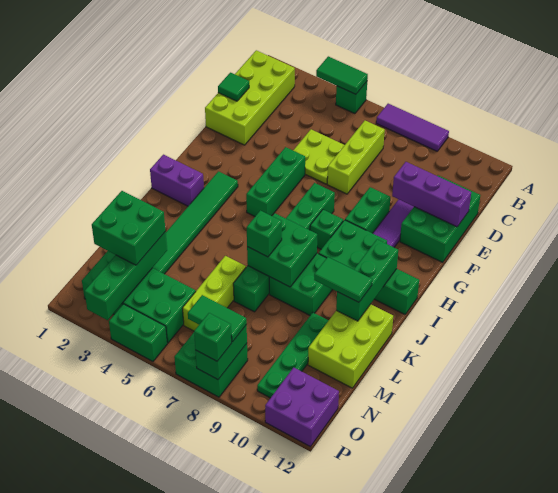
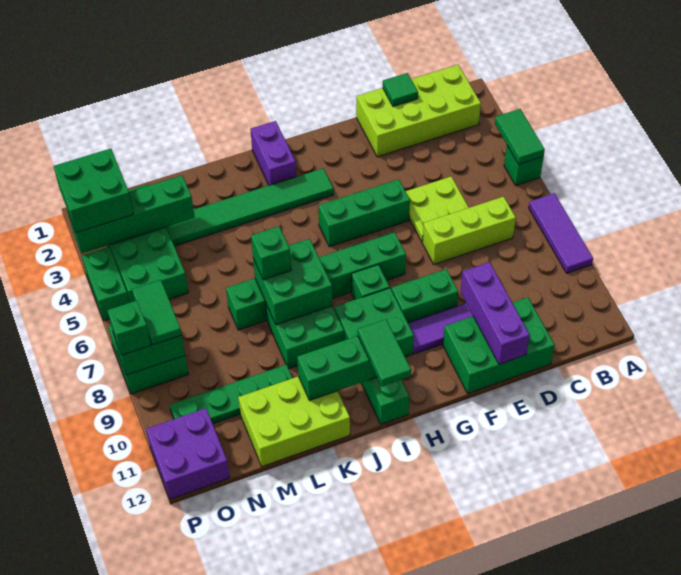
green 1x2 tile [314,257,372,302] -> green 1x2 tile moved to [358,319,411,386]
lime 1x3 brick [183,256,246,331] -> none
green 2x2 brick [92,191,166,265] -> green 2x2 brick moved to [54,149,133,233]

